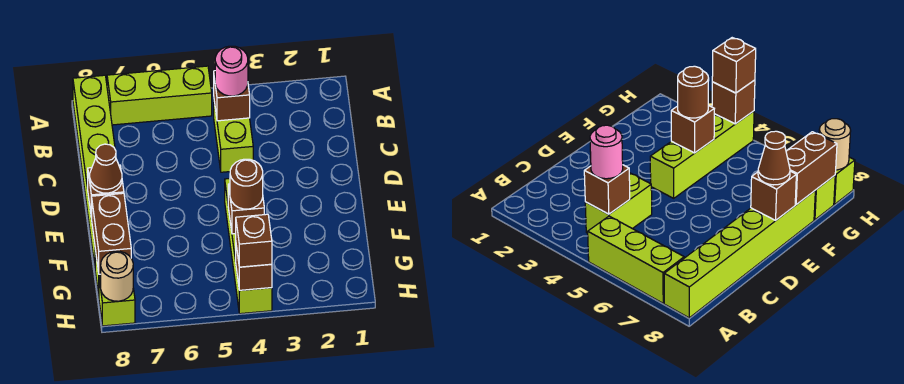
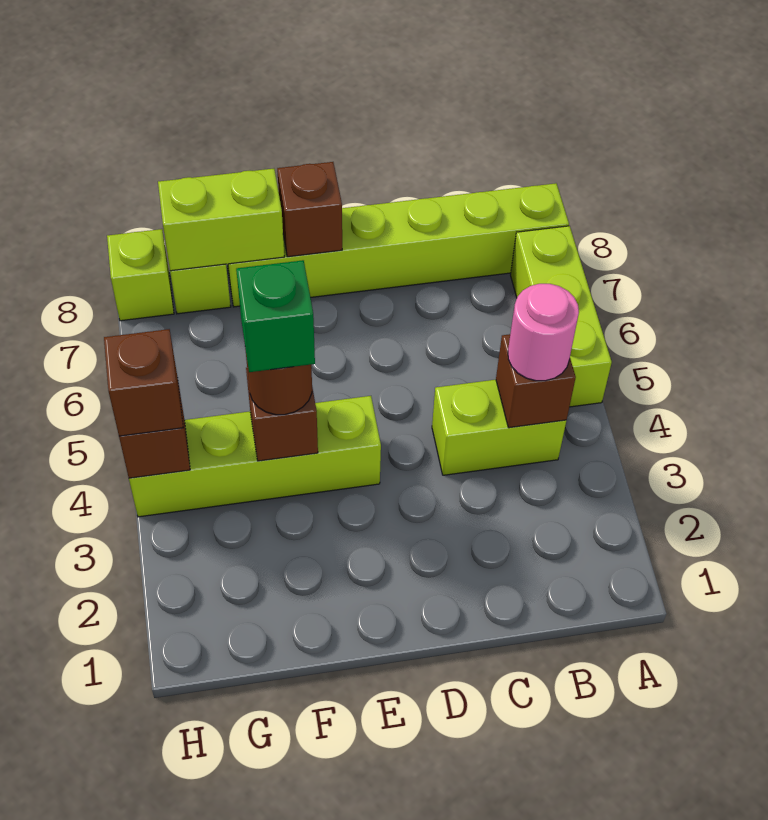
brown 1x1 cone [90,144,122,193] -> none
none -> green 1x1 brick [236,260,315,372]
brown 1x2 brick [92,193,131,274] -> lime 1x2 brick [158,169,284,271]
tan 1x1 round brick [100,251,133,301] -> none

